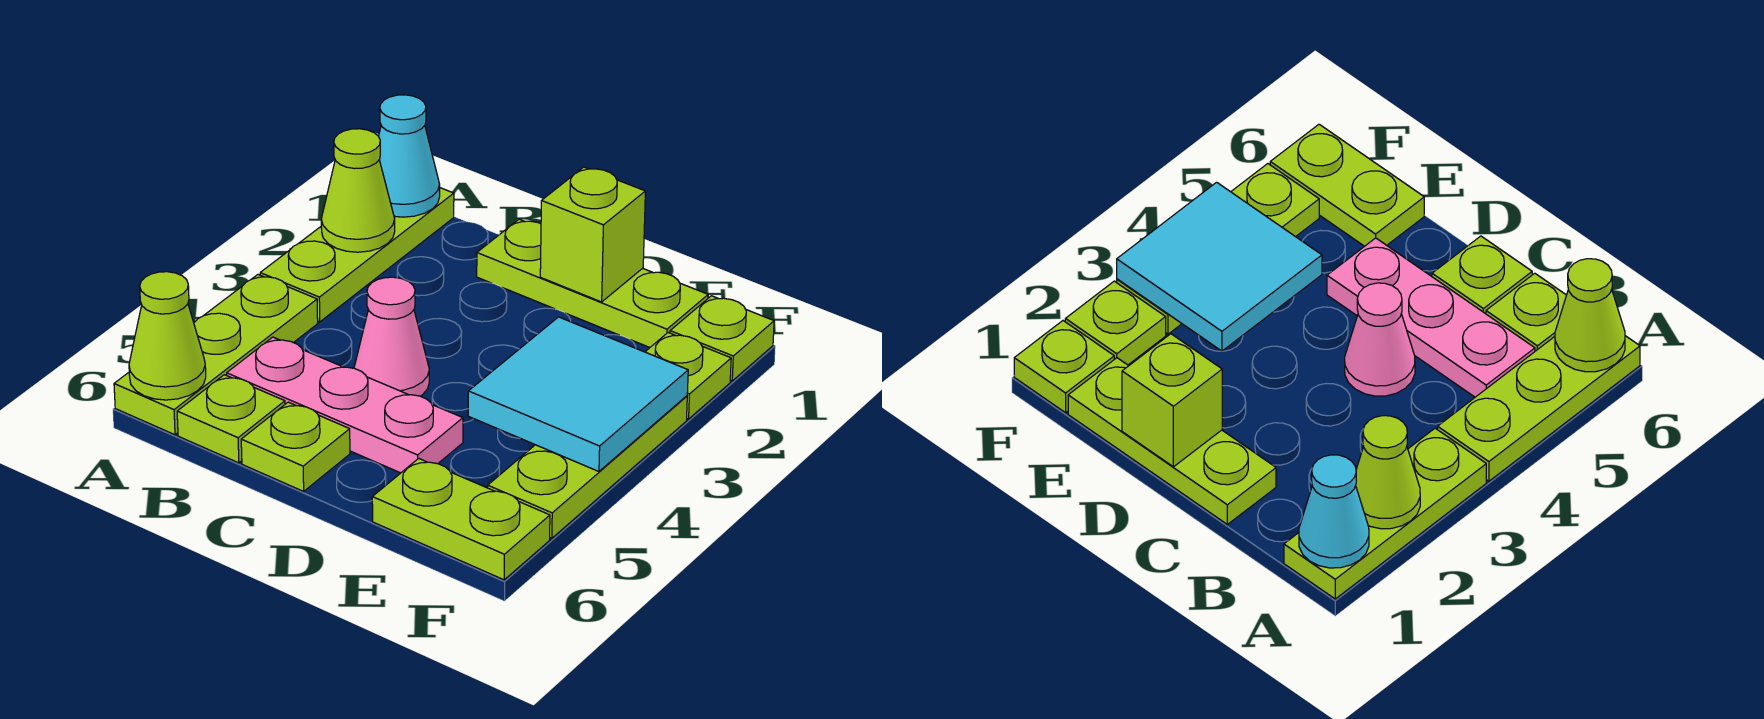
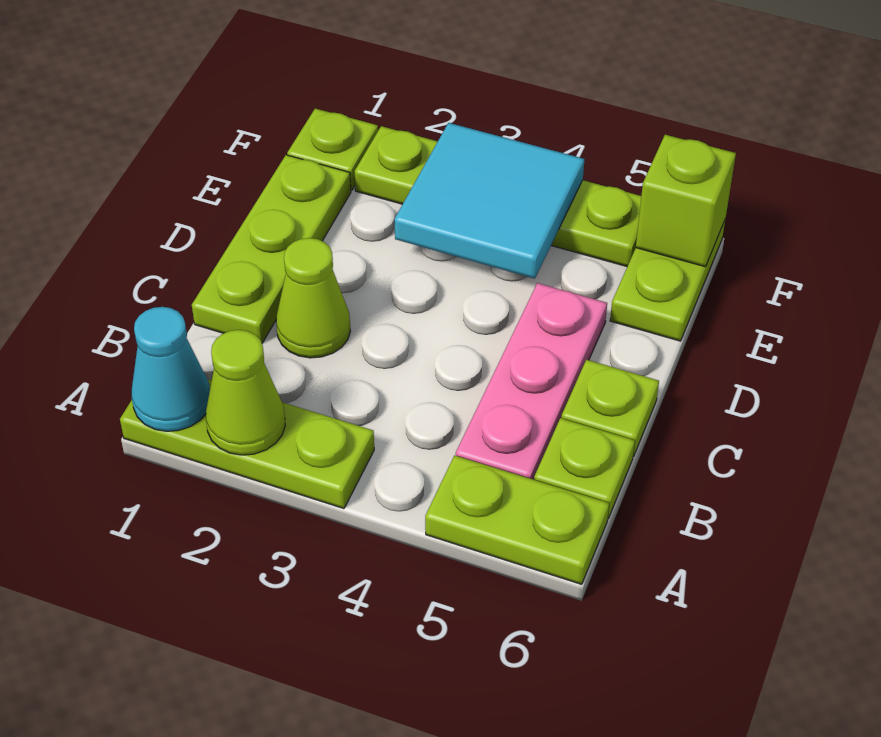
lime 1x3 plate [114,275,318,435] -> lime 1x2 plate [425,455,609,584]
lime 1x1 cone [129,272,206,400] -> lime 1x1 cone moved to [276,238,350,358]
pink 1x1 cone [354,277,429,396] -> none
lime 1x1 brick [540,167,645,302] -> lime 1x1 brick moved to [636,135,736,267]

